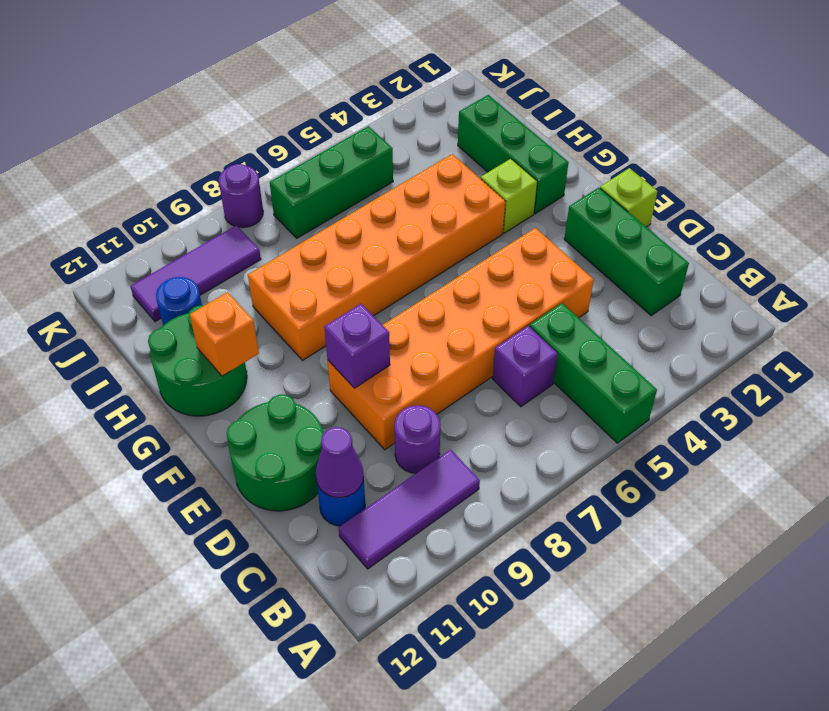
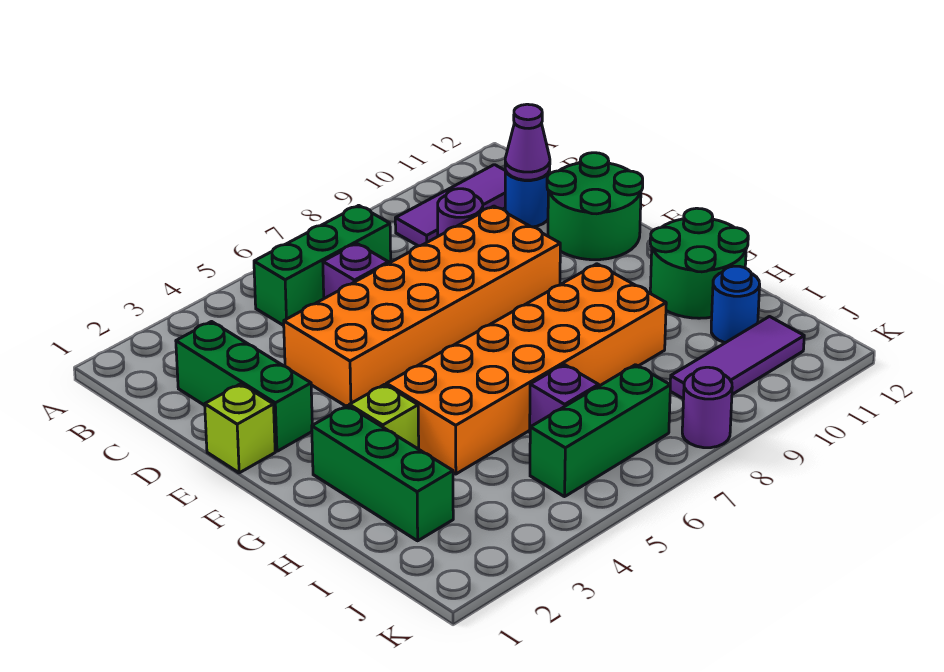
green 1x3 brick [530,303,657,443] -> green 1x3 brick turned to [254,205,391,326]
purple 1x1 brick [324,304,390,388] -> purple 1x1 brick moved to [530,365,599,427]
orange 1x1 brick [190,292,259,376] -> none

